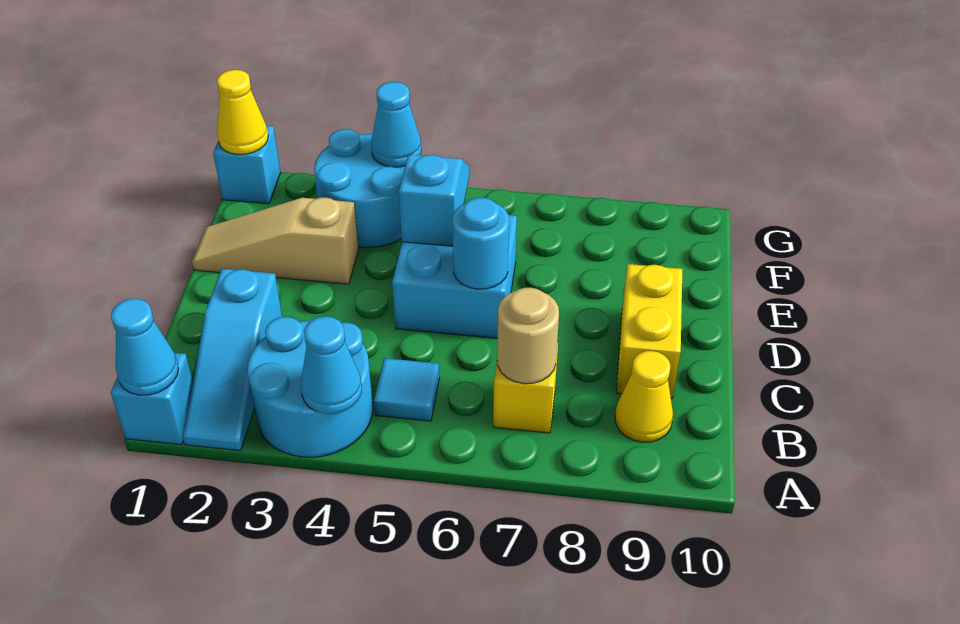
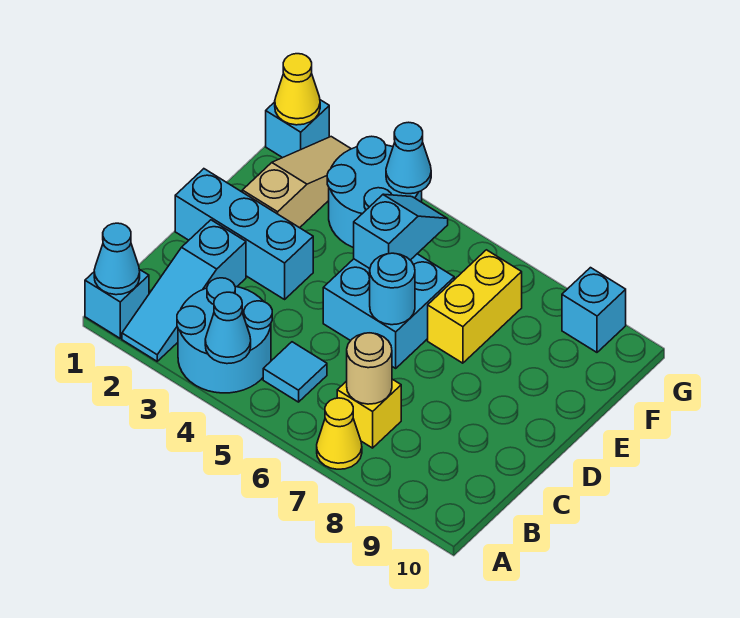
yellow 1x1 cone [615,351,673,442] -> yellow 1x1 cone moved to [317,398,362,469]
yellow 1x2 brick [617,264,682,398] -> yellow 1x2 brick moved to [428,250,522,363]
none -> cyan 1x3 brick [175,169,313,299]
tan 1x3 slope [192,197,359,284] -> tan 1x3 slope turned to [242,137,351,228]
none -> cyan 1x1 brick [562,268,626,352]

